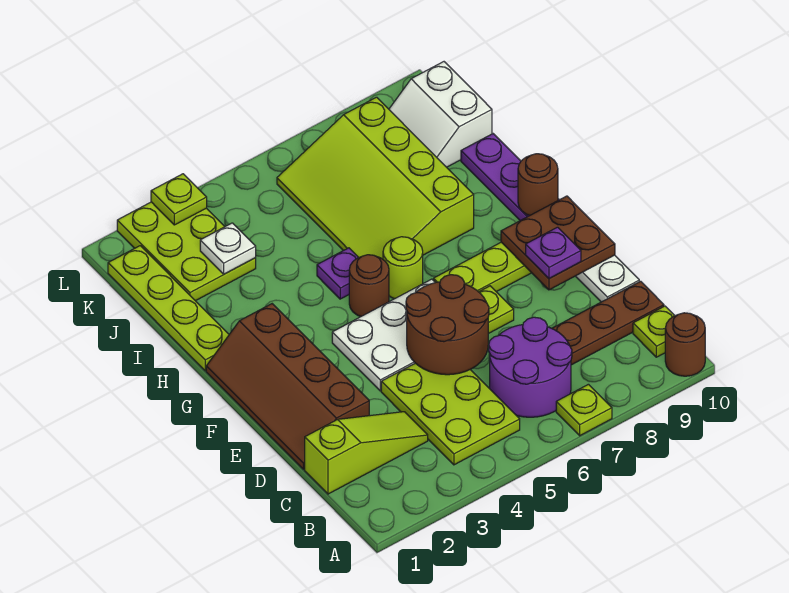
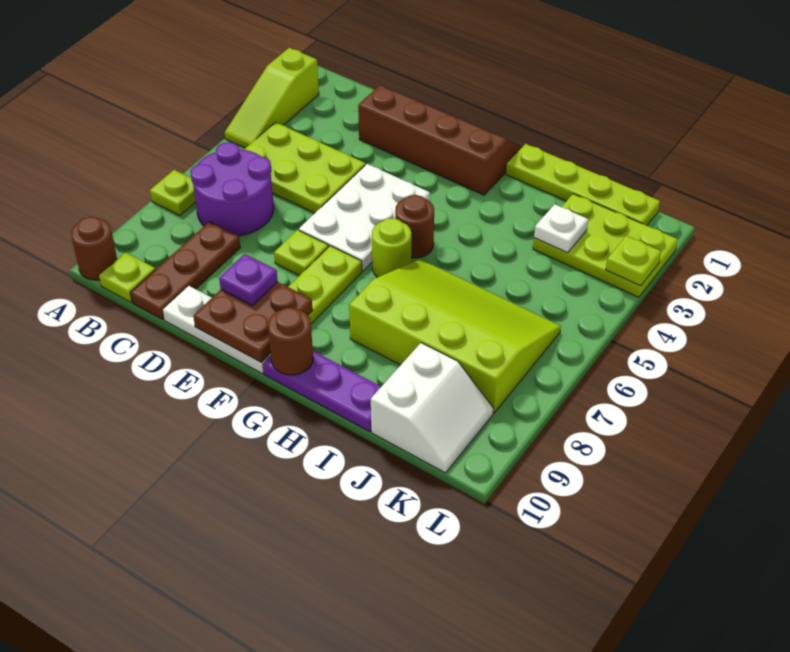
lime 1x3 slope [305,412,428,494] -> lime 1x3 slope moved to [225,48,319,148]
brown 2x2 round brick [406,275,489,375] -> none
purple 1x1 plate [317,248,359,299] -> none
white 2x2 slope [389,62,492,167] -> white 2x2 slope turned to [371,343,494,473]

